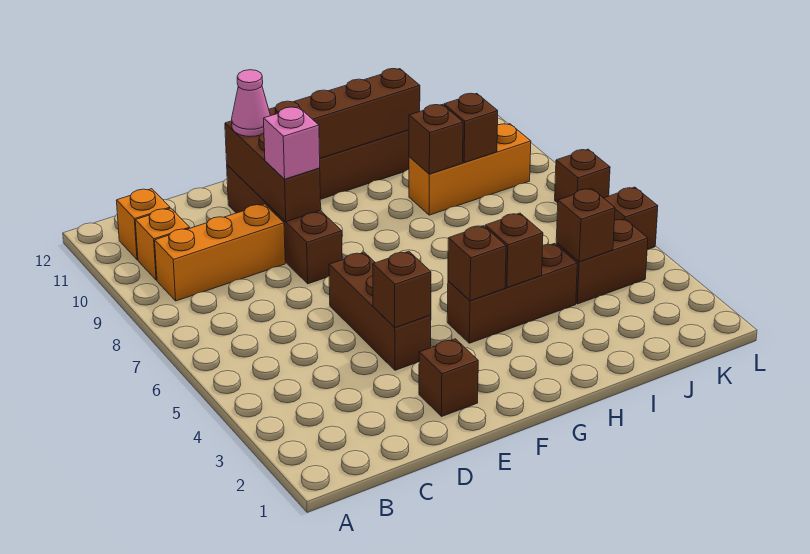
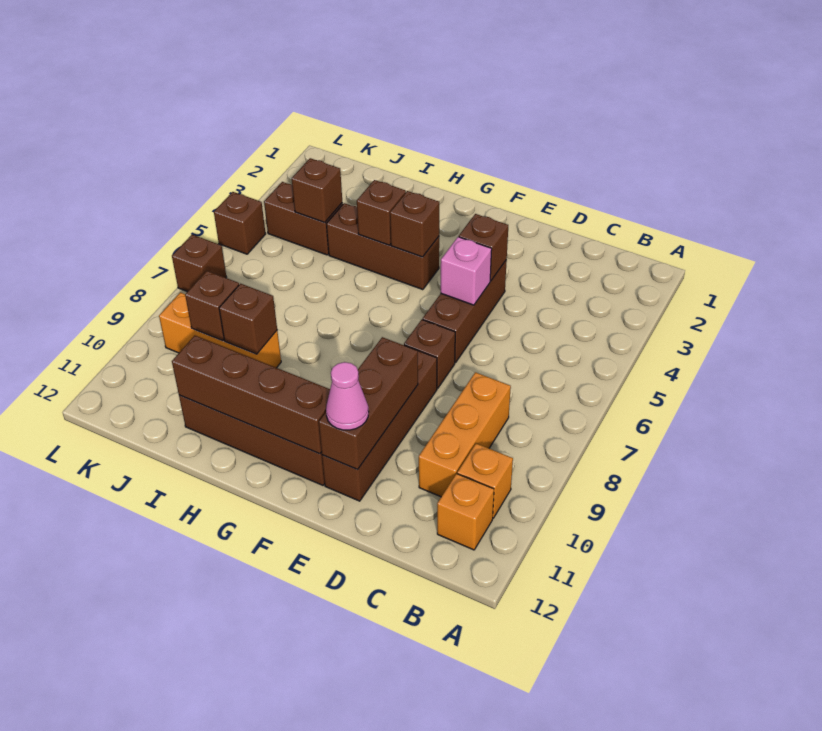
orange 1x3 brick [155,204,285,301] -> orange 1x3 brick turned to [419,372,511,497]
brown 1x1 brick [419,339,478,417] -> brown 1x1 brick moved to [404,320,455,388]
pink 1x1 brick [264,107,320,179] -> pink 1x1 brick moved to [441,237,492,305]

